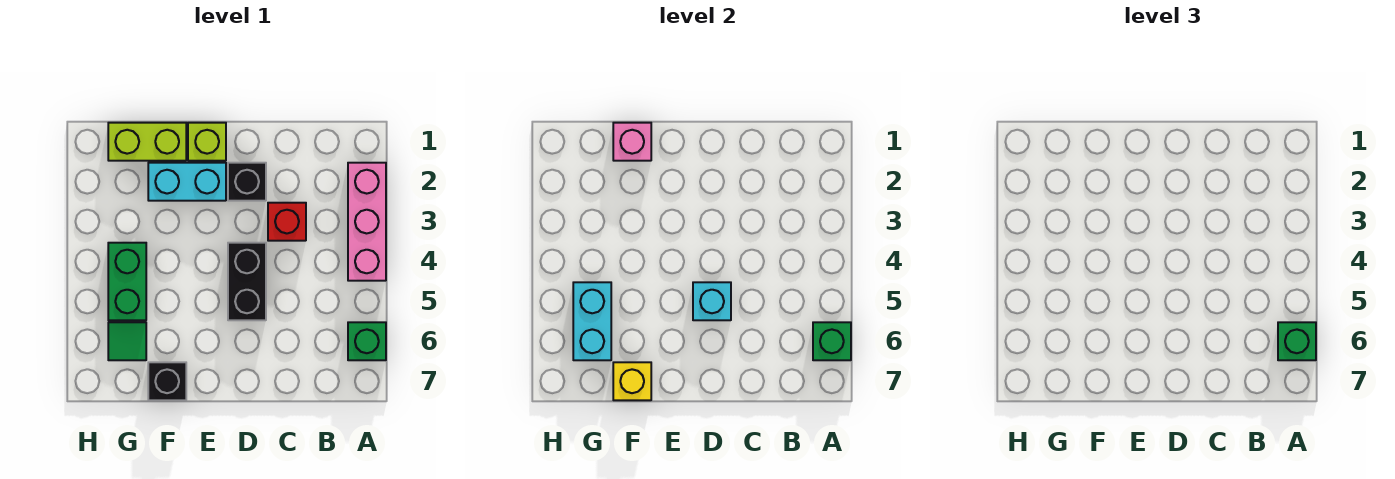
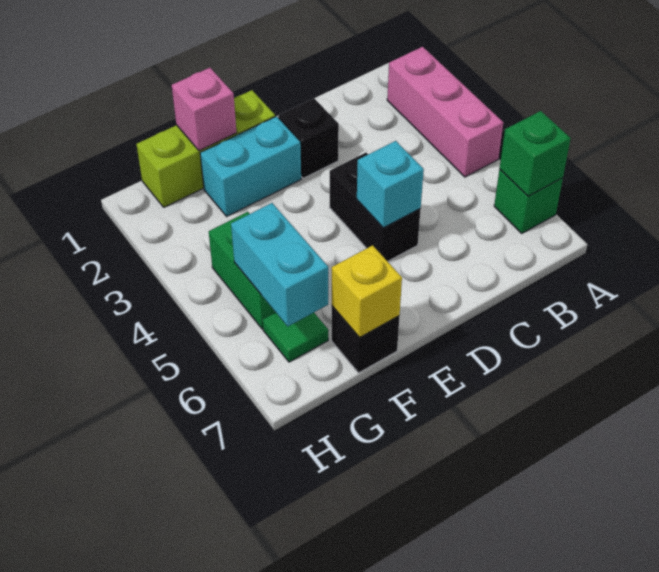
green 1x1 brick [1278,322,1316,360] -> none
red 1x1 brick [268,203,306,241] -> none

